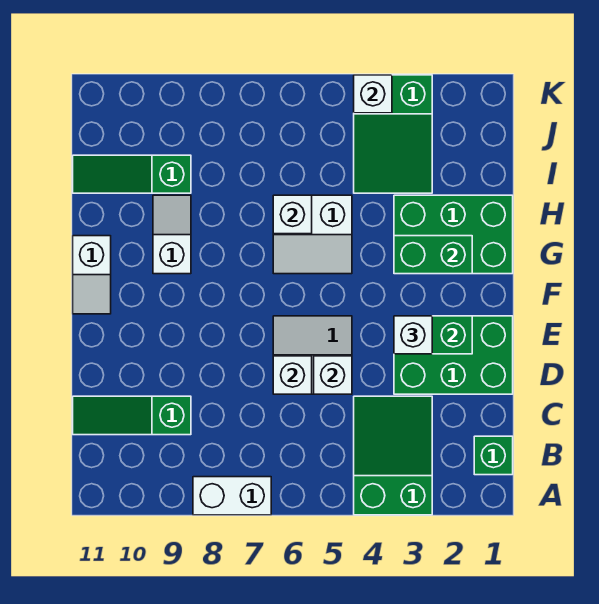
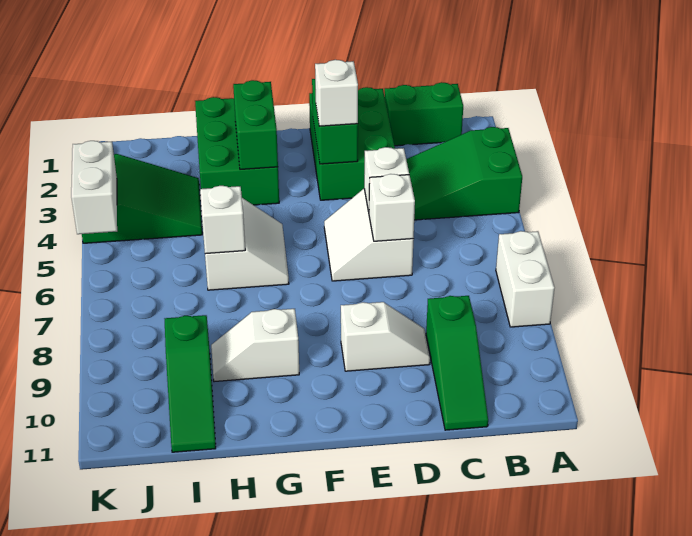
green 1x1 brick [474,436,513,475] -> green 1x2 brick [385,82,463,146]
white 1x2 slope [73,236,111,314] -> white 1x2 slope moved to [341,302,430,371]
white 1x1 brick [354,75,392,113] -> white 1x2 brick [71,141,117,234]

